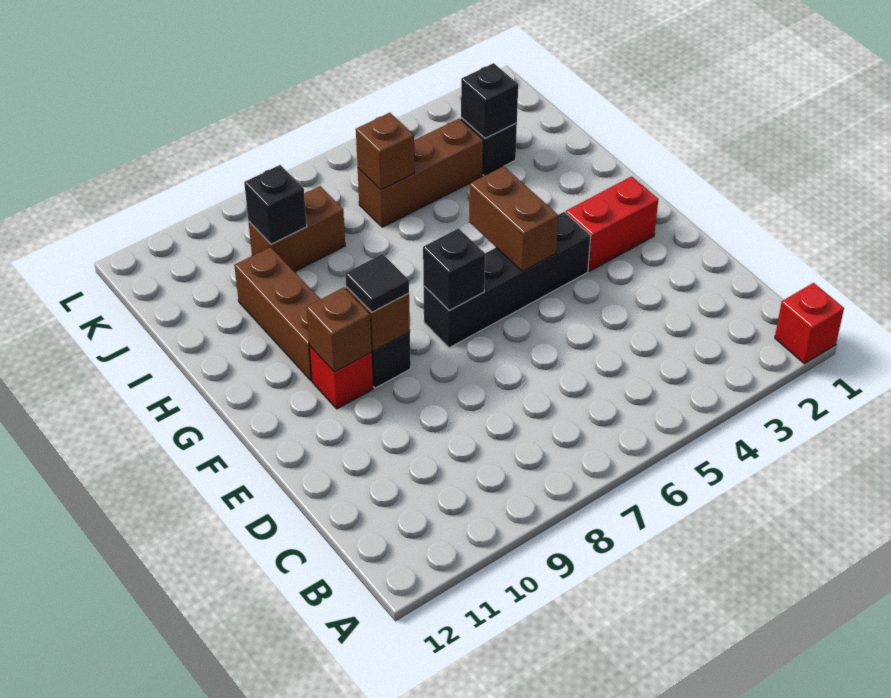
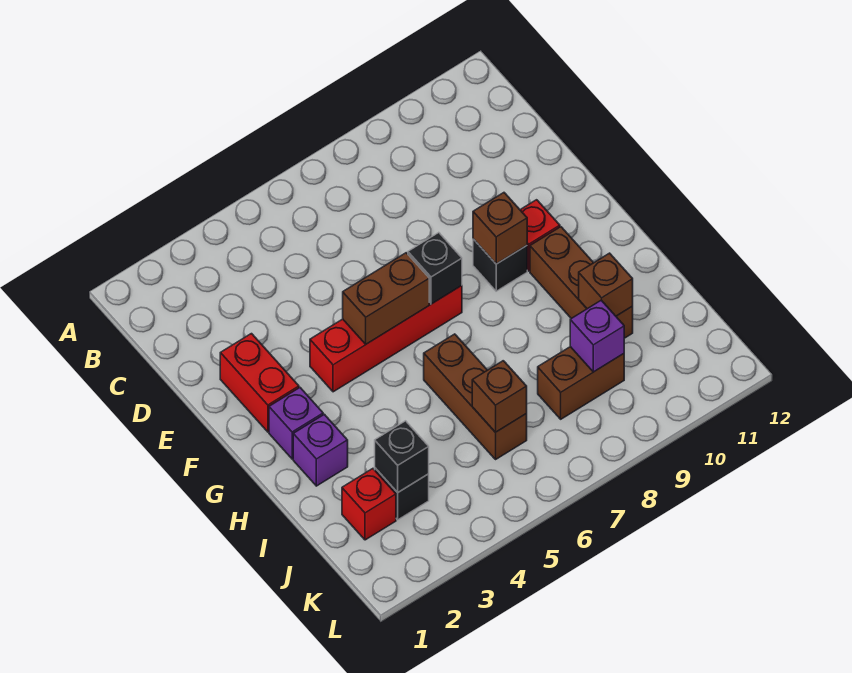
red 1x1 brick [775,283,844,364] -> red 1x1 brick moved to [342,469,396,540]
red 1x2 brick [566,176,658,271] -> red 1x2 brick turned to [220,334,299,432]
black 1x4 brick [423,212,591,348] -> red 1x4 brick [310,286,462,392]
brown 1x2 brick [469,166,558,271] -> brown 1x2 brick turned to [343,253,429,344]
black 1x1 tile [345,254,409,312] -> none
brown 1x1 brick [306,288,372,372] -> brown 1x1 brick moved to [579,253,633,316]
none -> purple 1x1 brick [269,388,323,459]
none -> purple 1x1 brick [293,414,348,486]
brown 1x3 brick [358,118,483,227] -> brown 1x3 brick turned to [424,334,527,459]
black 1x1 brick [244,165,307,244] -> purple 1x1 brick [570,300,624,372]

